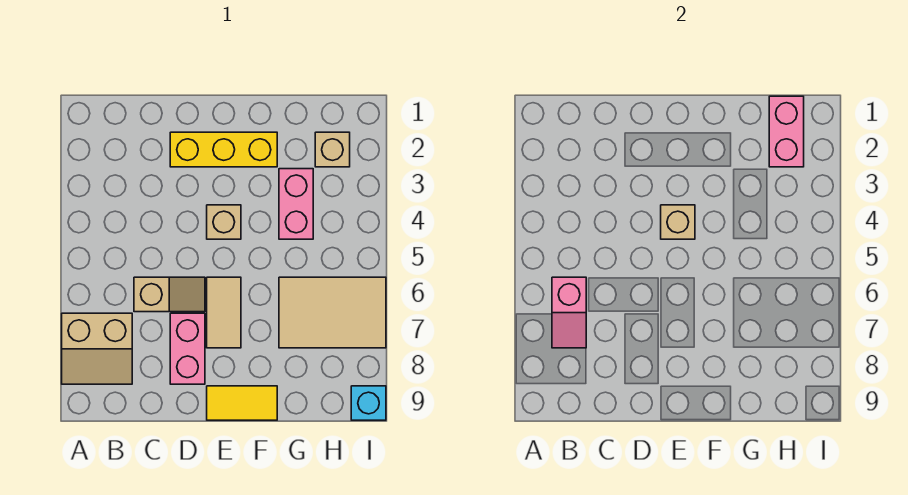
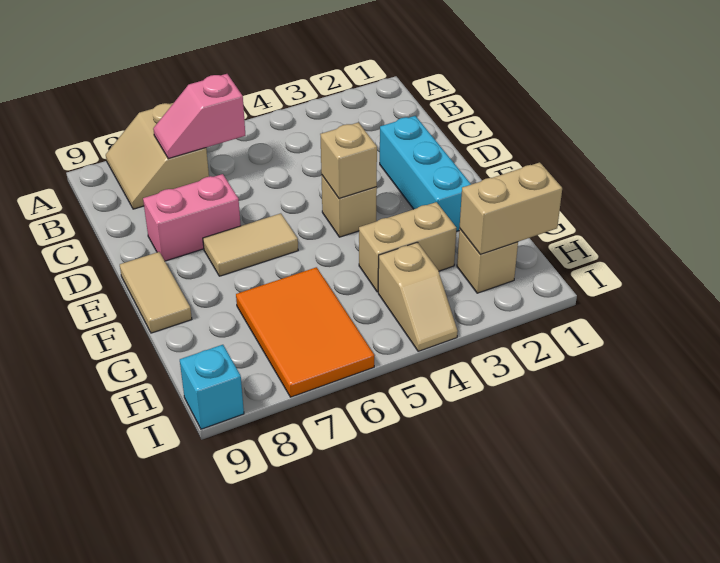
tan 1x2 slope [134,277,205,312] -> tan 1x2 slope moved to [378,242,458,351]
yellow 1x3 brick [170,132,277,167] -> cyan 1x3 brick [380,116,471,231]
yellow 1x2 tile [207,386,277,420] -> tan 1x2 tile [120,252,192,333]
pink 1x2 brick [279,169,313,239] -> tan 1x2 brick [359,202,456,292]
tan 2x3 tile [279,277,386,348] -> orange 2x3 tile [236,267,375,397]
pink 1x2 brick [769,96,804,167] -> tan 1x2 brick [460,162,562,254]

